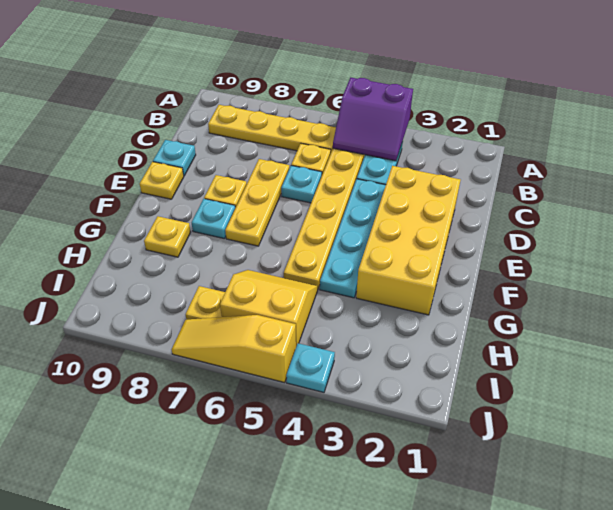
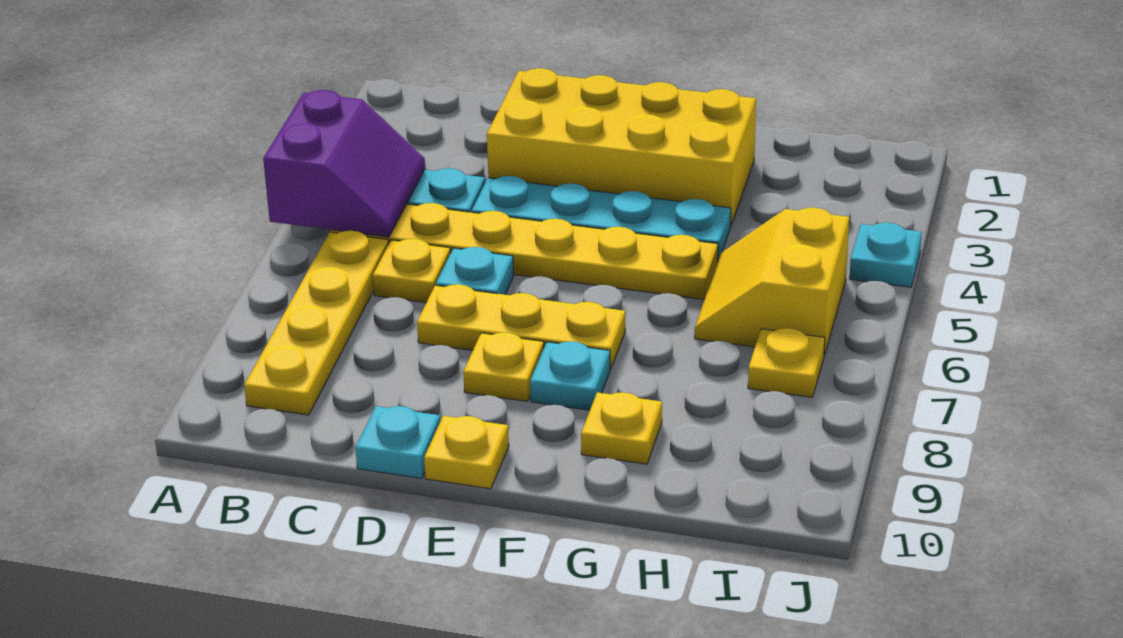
yellow 1x3 slope [172,315,296,383] -> none

